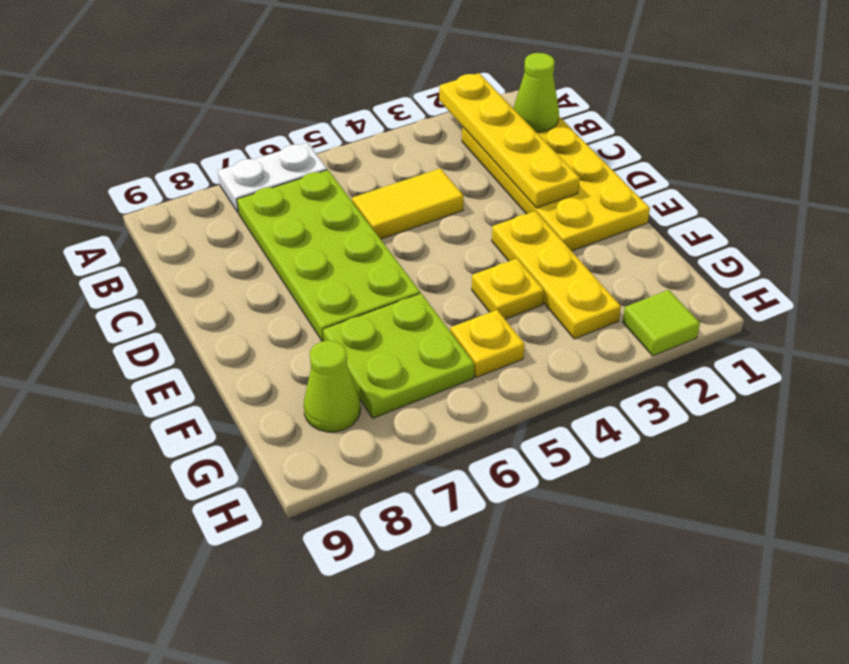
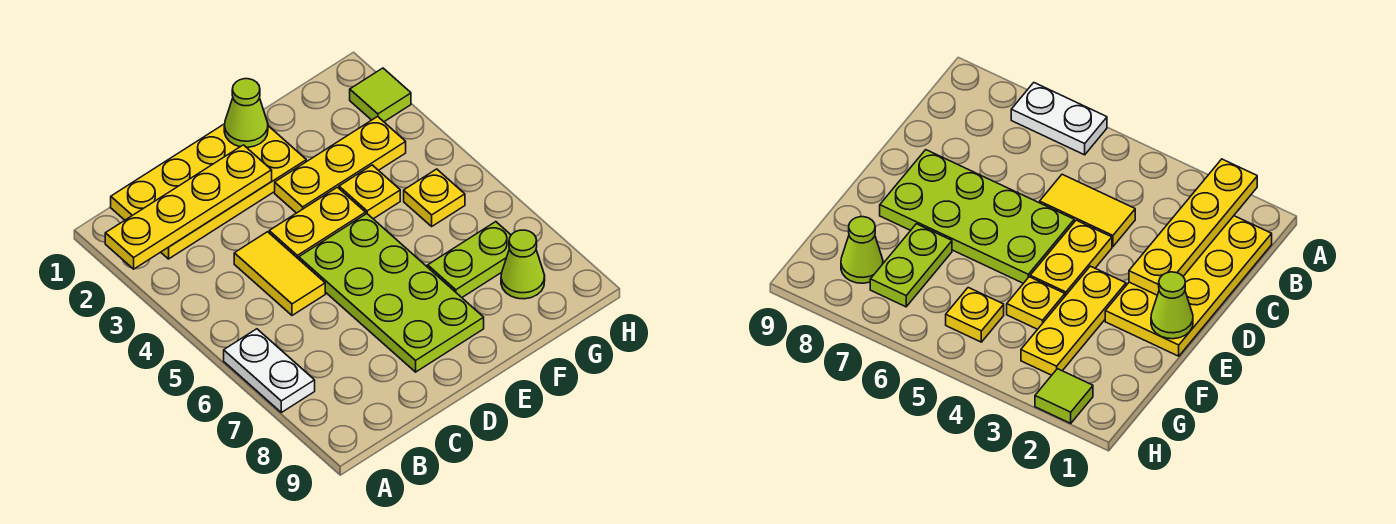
lime 1x1 cone [513,53,559,132] -> lime 1x1 cone moved to [224,79,268,147]
lime 2x4 plate [237,170,420,341] -> lime 2x4 plate turned to [299,214,484,372]
none -> yellow 1x2 plate [269,187,366,259]
lime 2x2 plate [323,293,474,418] -> lime 1x2 plate [428,222,511,297]

